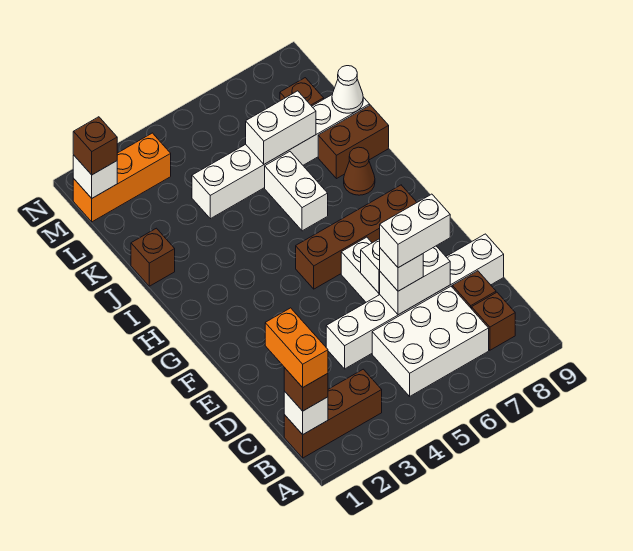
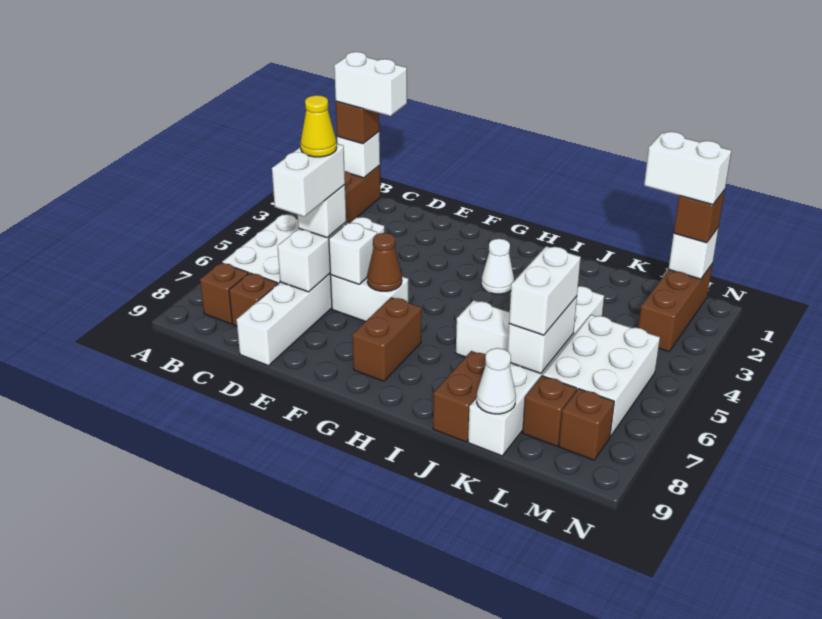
orange 1x2 brick [265,308,328,387] -> white 1x2 brick [334,52,407,116]
none -> yellow 1x1 cone [300,95,337,157]
brown 1x4 brick [296,185,417,289] -> brown 1x2 brick [352,297,422,381]
none -> white 1x1 cone [481,239,514,294]
brown 1x1 cone [344,147,375,195] -> brown 1x1 cone moved to [367,233,402,291]
brown 1x1 brick [131,228,175,286] -> brown 1x1 brick moved to [559,389,614,460]
none -> white 1x2 brick [509,246,581,335]
none -> white 1x2 brick [644,132,731,205]
none -> white 2x3 brick [543,315,660,437]
orange 1x3 brick [73,133,171,222] -> brown 1x3 brick [638,265,712,352]

